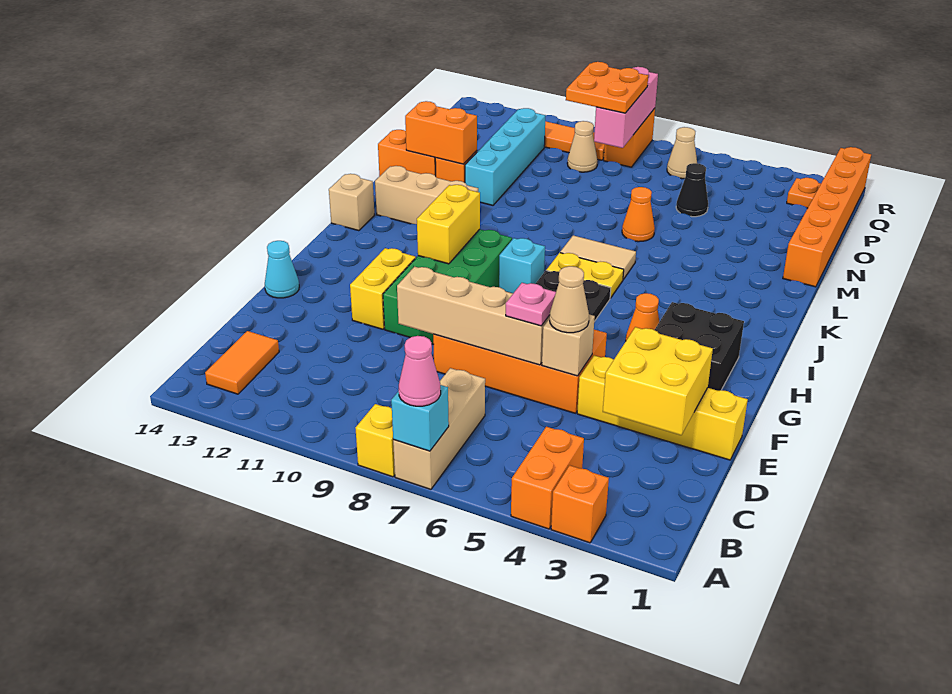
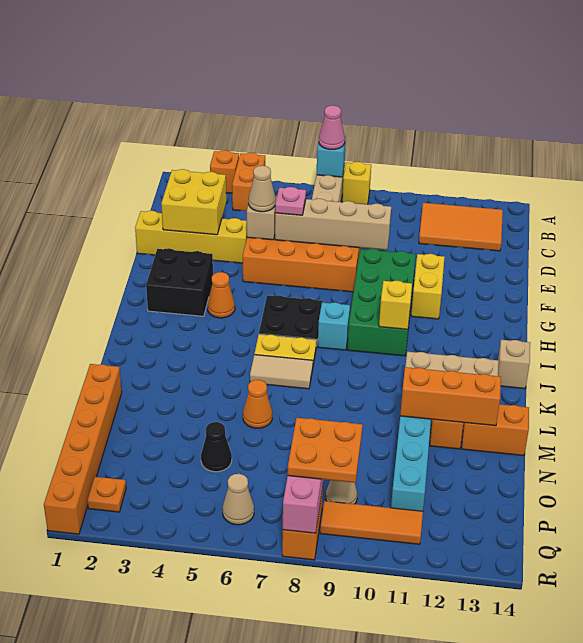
orange 1x2 tile [205,331,279,394] -> orange 2x3 tile [419,203,503,251]
cyan 1x1 cone [265,241,299,298] -> none
yellow 1x2 brick [417,185,480,264] -> yellow 1x1 brick [379,281,412,329]
orange 1x2 brick [405,101,477,164] -> orange 1x3 brick [400,367,501,426]

